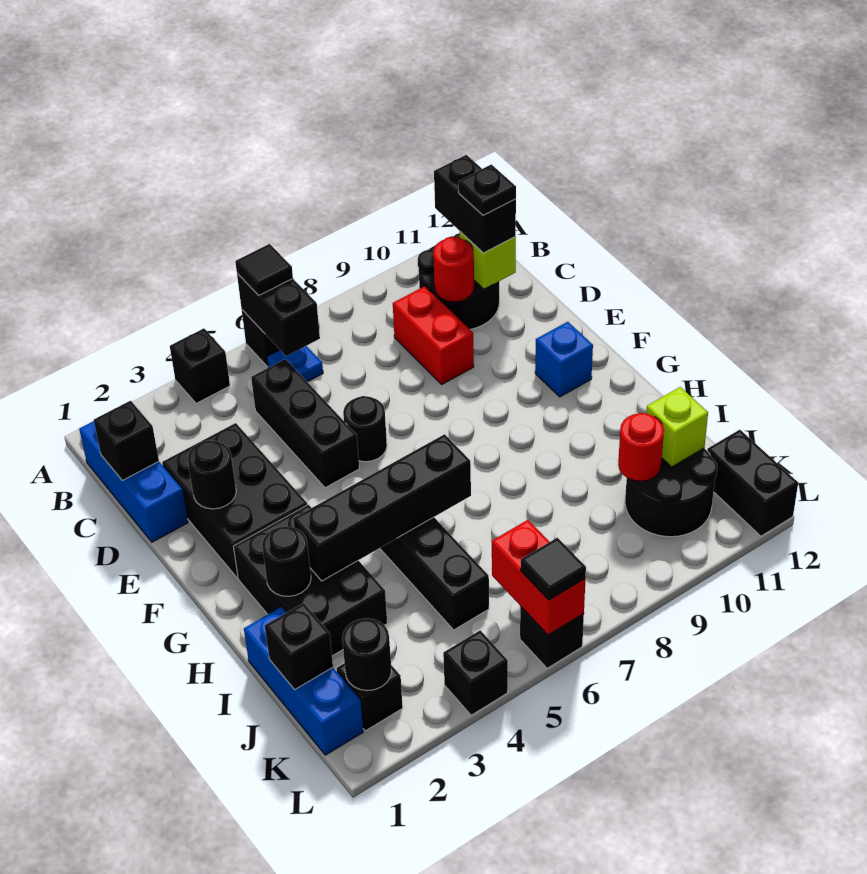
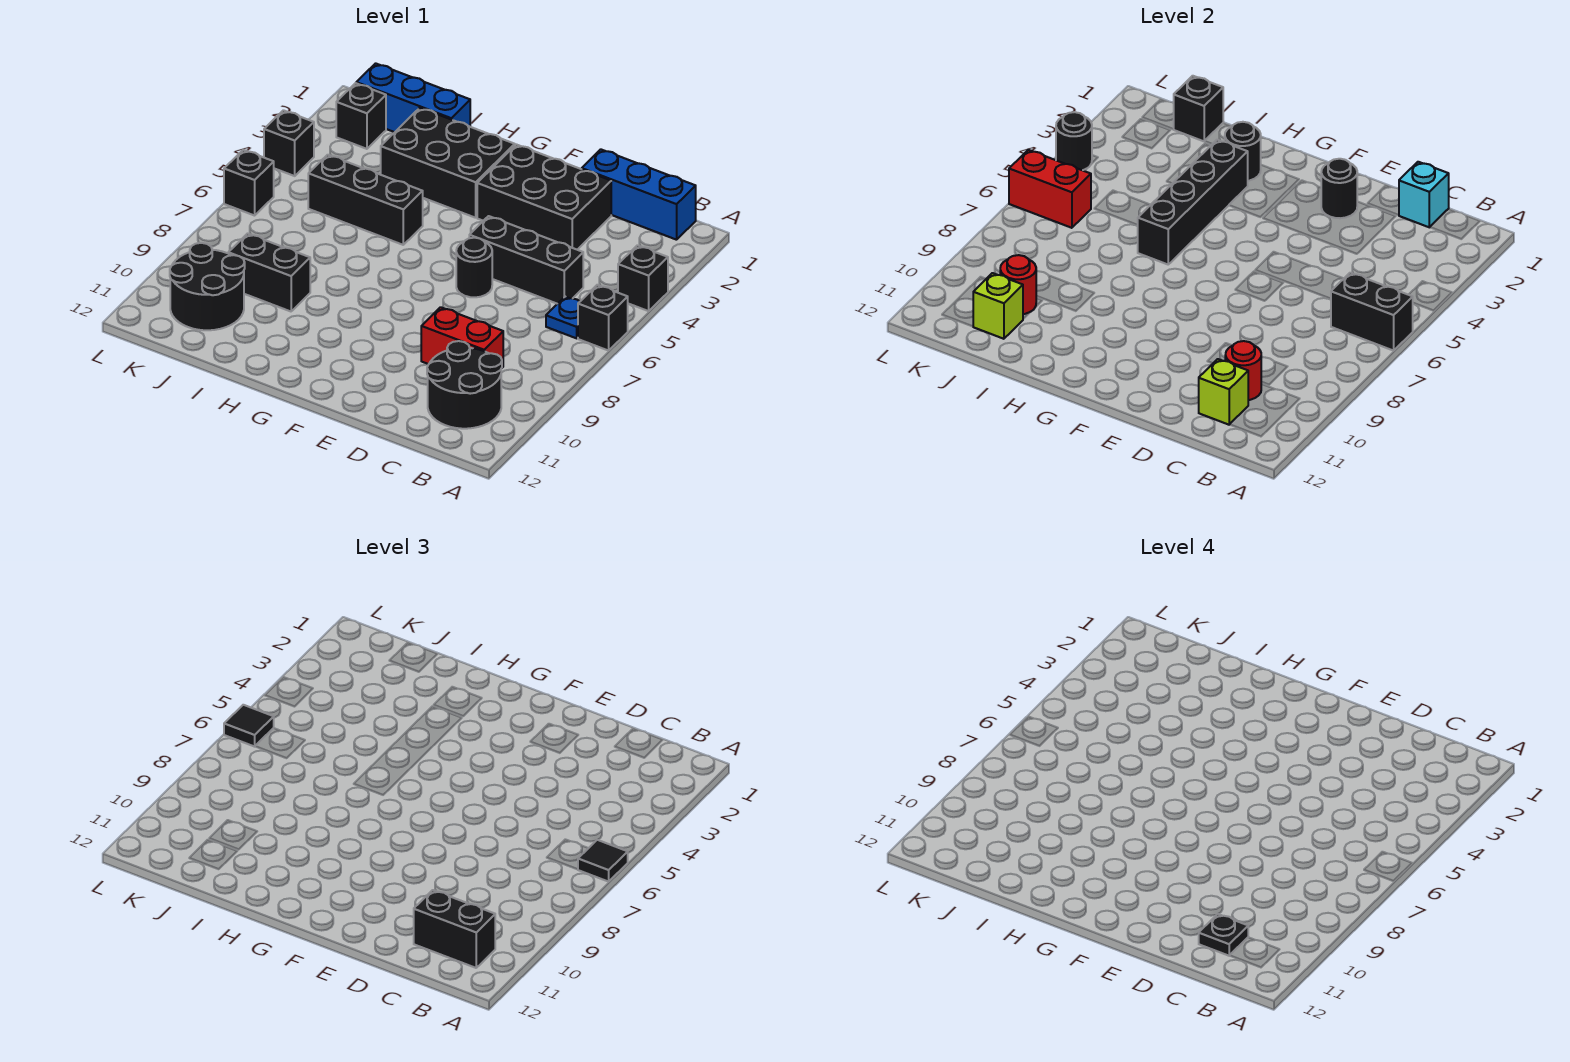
black 1x1 brick [94,401,159,481] -> cyan 1x1 brick [1399,162,1449,227]
blue 1x1 brick [535,322,593,397] -> none
black 1x1 round brick [342,618,391,691] -> black 1x1 round brick moved to [1056,112,1092,170]
black 1x2 brick [707,430,798,536] -> black 1x2 brick moved to [228,234,310,311]

